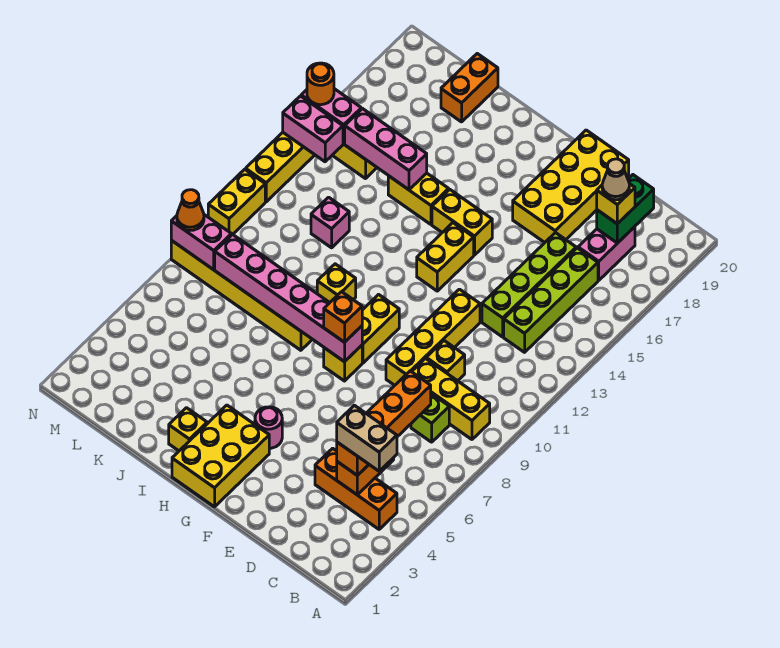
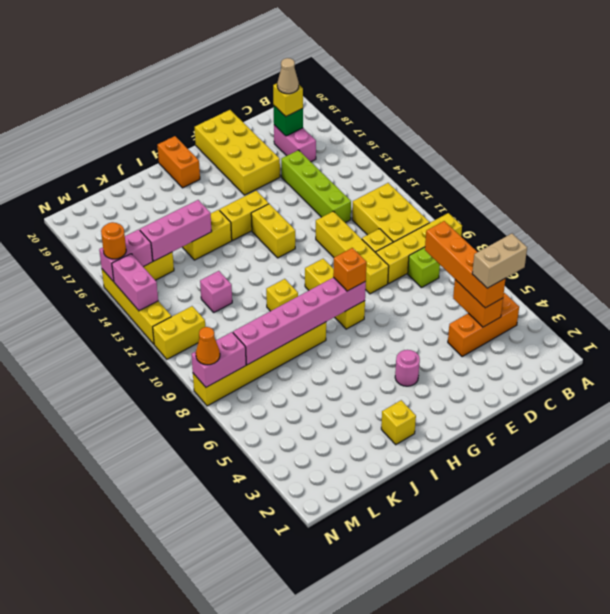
yellow 1x3 brick [412,359,490,439] -> yellow 1x4 brick [376,213,462,283]
lime 1x4 brick [504,248,598,352] -> none
green 1x2 brick [597,175,654,243] -> green 1x1 brick [274,106,303,136]
yellow 2x3 brick [172,405,269,507] -> yellow 2x3 brick moved to [352,183,430,242]
orange 1x2 brick [441,54,498,122] -> orange 1x2 brick moved to [158,136,200,188]
pink 1x2 brick [283,96,343,162] -> pink 1x2 brick turned to [112,254,158,311]
yellow 1x2 brick [208,169,265,235] -> yellow 1x2 brick turned to [153,306,205,359]

